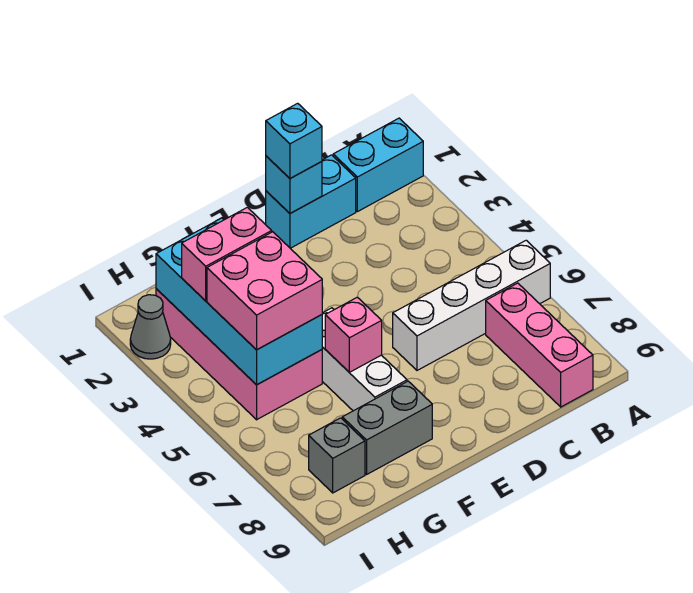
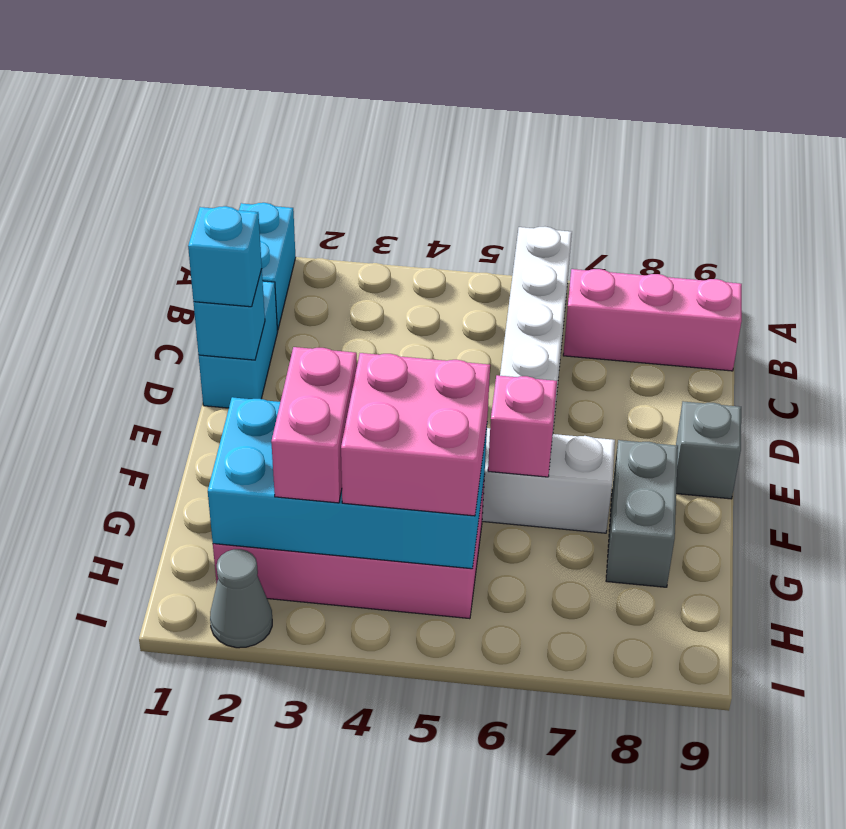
grey 1x1 brick [309,418,365,493] -> grey 1x1 brick moved to [676,401,741,499]

